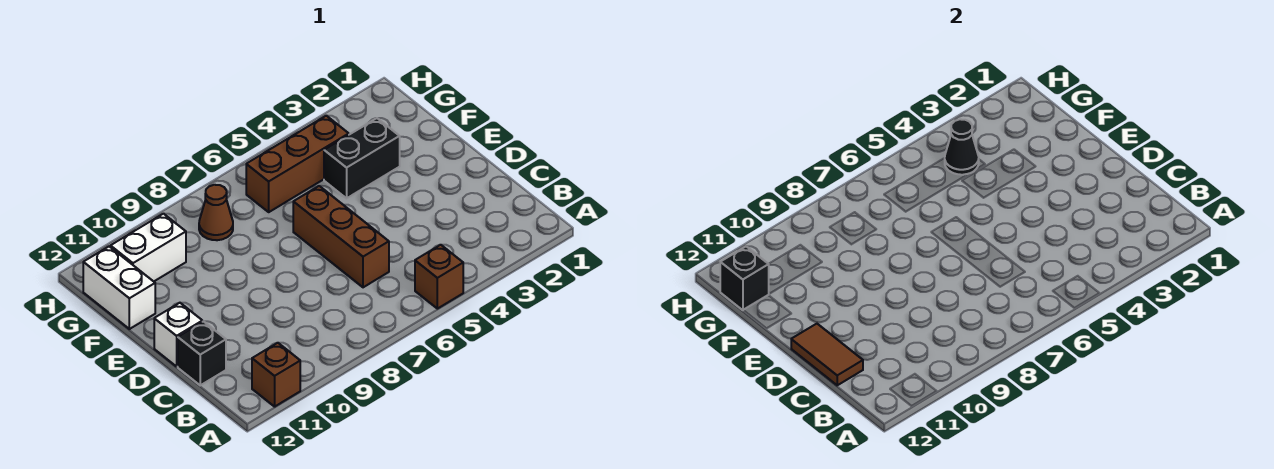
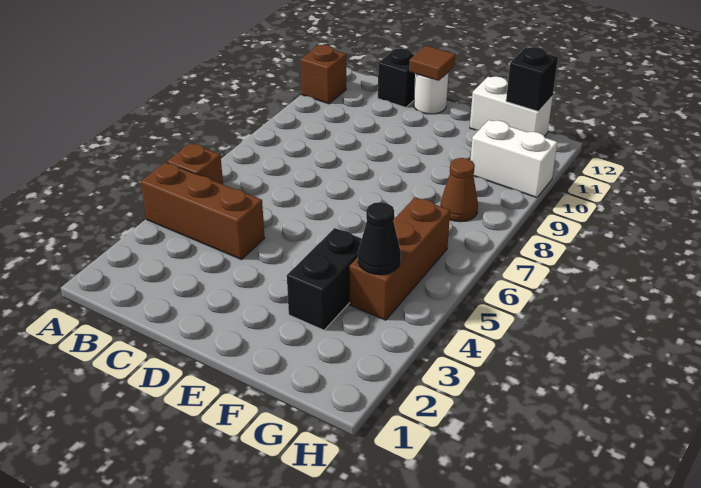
brown 1x3 brick [293,186,389,287] -> brown 1x3 brick moved to [141,162,265,260]
brown 1x2 tile [791,324,863,385] -> brown 1x1 tile [409,46,456,81]
white 1x1 brick [154,303,202,366] -> white 1x1 round brick [414,73,448,114]
white 1x2 brick [111,214,186,281] -> white 1x2 brick turned to [471,120,557,198]

